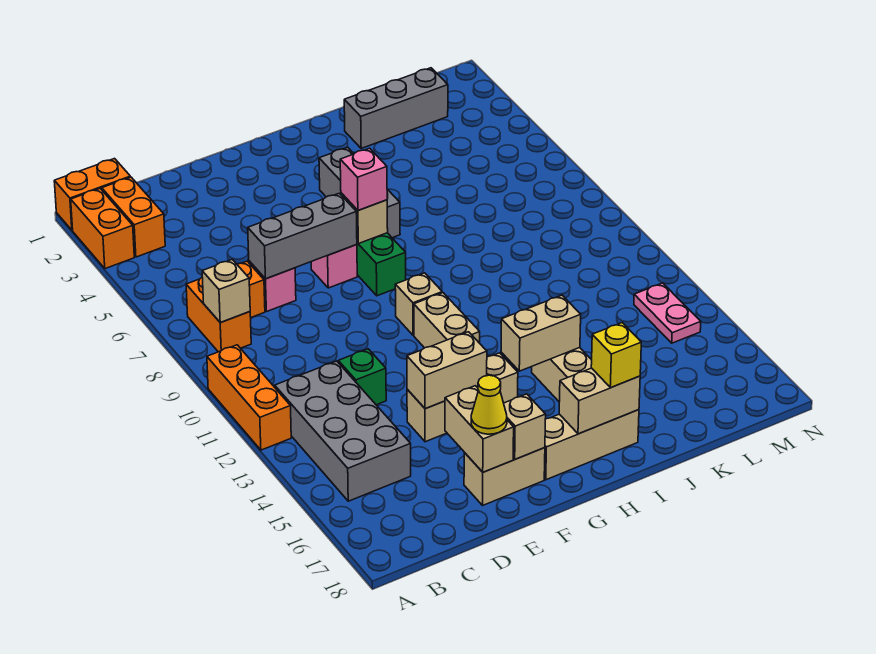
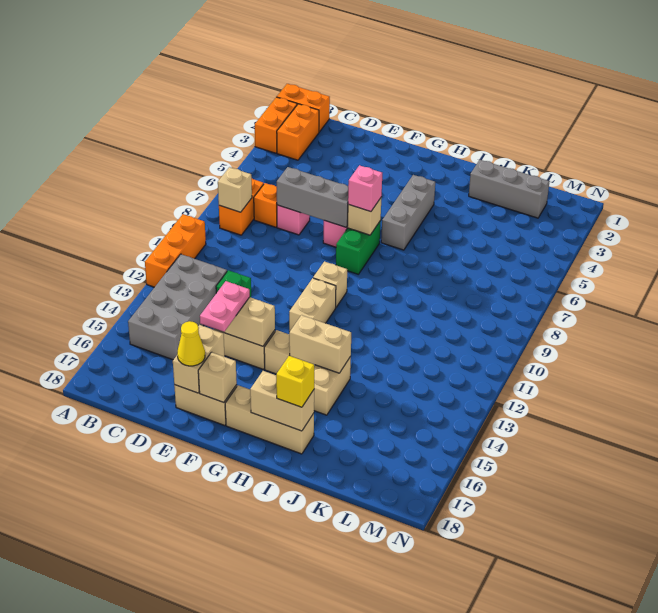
pink 1x2 plate [634,283,701,343] -> pink 1x2 plate moved to [200,281,250,332]

